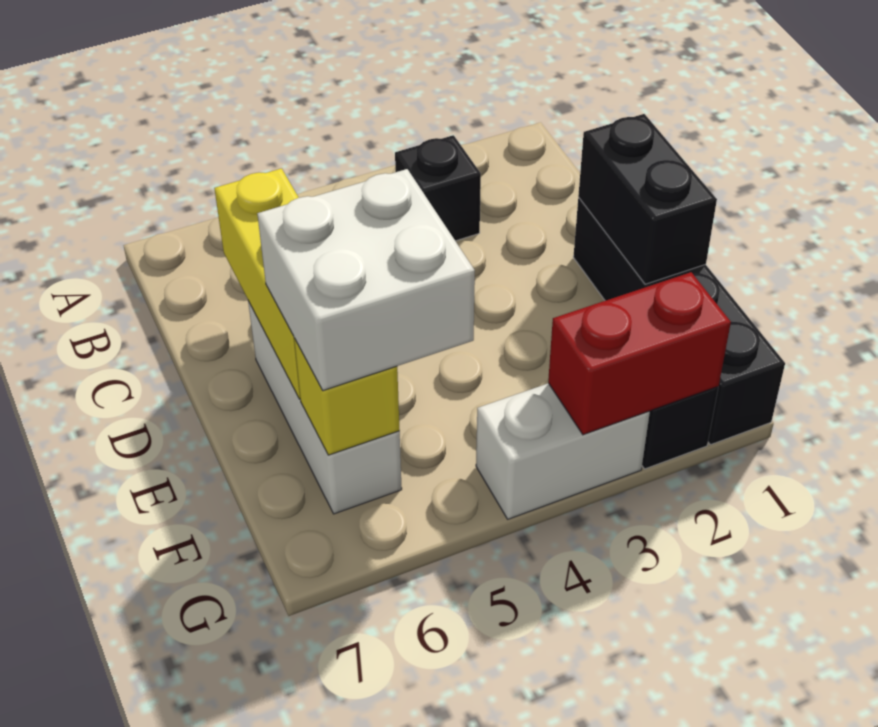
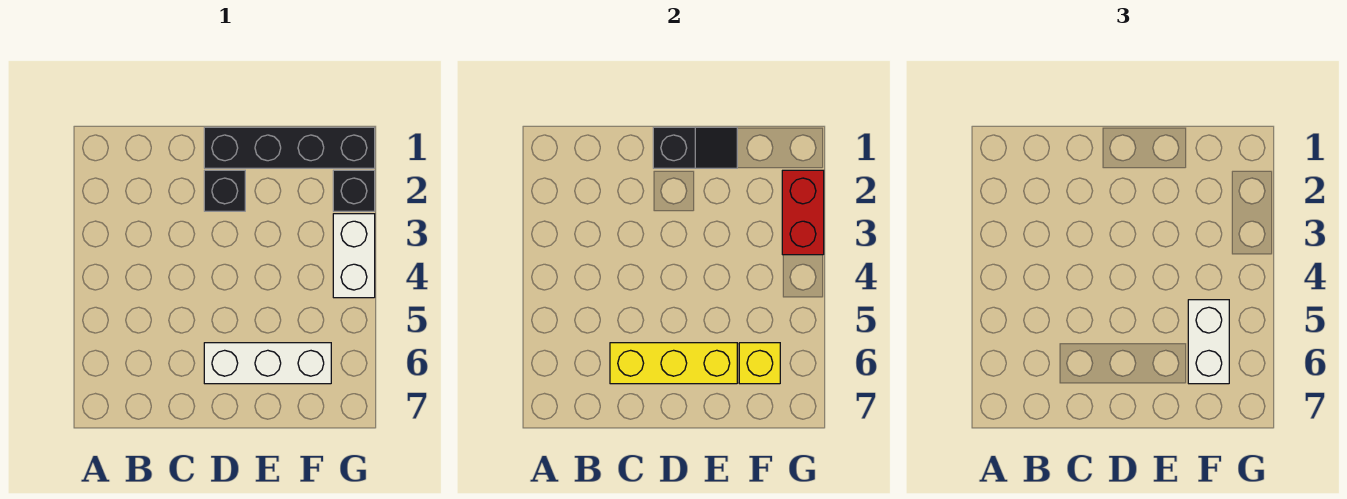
black 1x1 brick [395,135,481,241] -> black 1x1 brick moved to [204,170,245,211]
black 1x2 brick [578,114,717,284] -> black 1x2 slope [653,127,737,168]
white 2x2 brick [257,169,475,391] -> white 1x2 brick [1188,300,1229,384]

